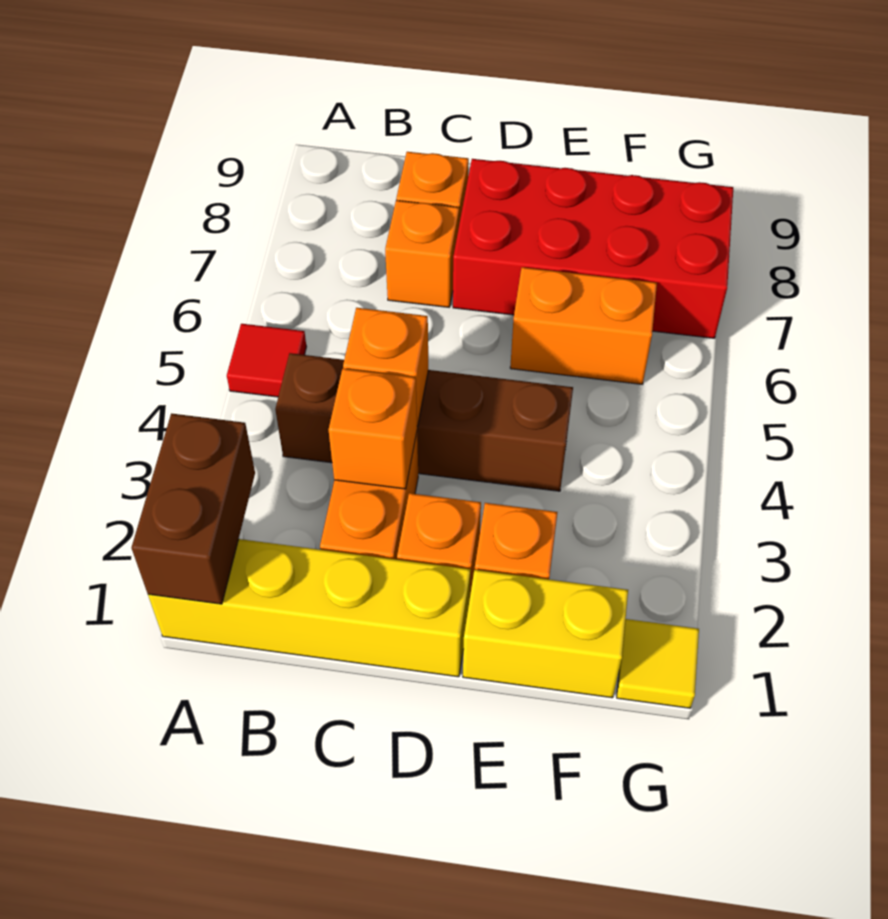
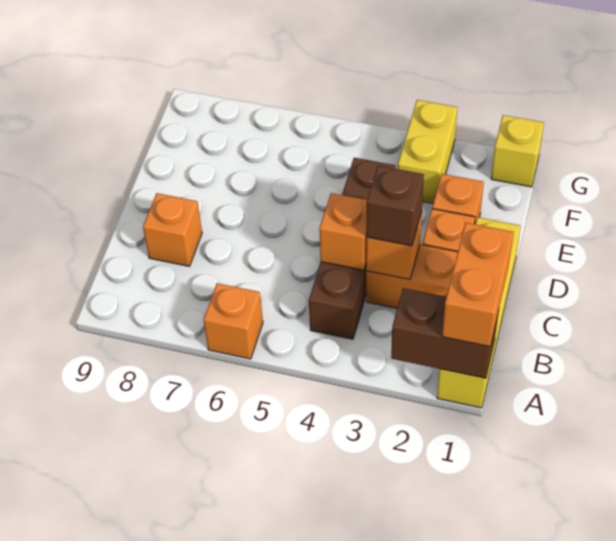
red 1x1 tile [227,324,306,397] -> none
none -> brown 1x1 brick [367,166,424,246]
orange 1x1 brick [385,200,459,307] -> orange 1x1 brick moved to [204,283,263,359]
red 2x4 brick [453,159,733,338] -> none
yellow 1x2 brick [463,570,628,698] -> yellow 1x2 brick moved to [398,100,457,203]
orange 1x2 brick [510,267,657,384] -> orange 1x2 brick moved to [442,223,513,347]
yellow 1x1 tile [617,619,699,708] -> yellow 1x1 brick [491,115,544,187]

